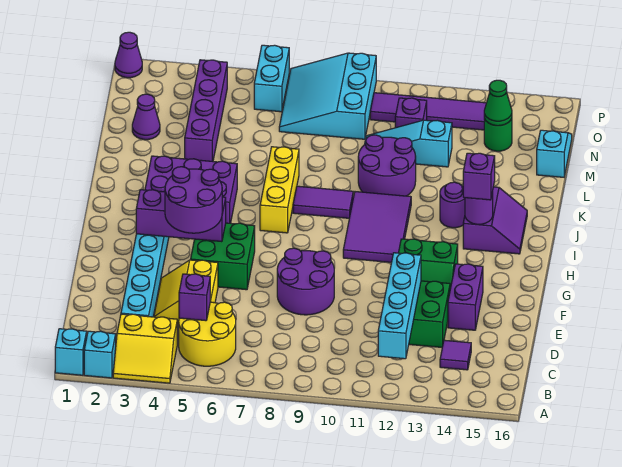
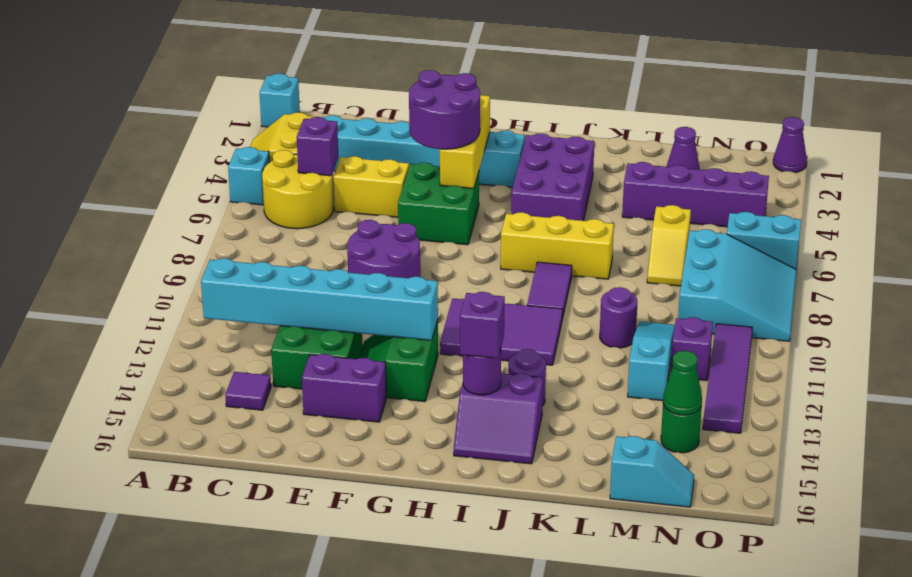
cyan 1x1 brick [84,331,116,378] -> cyan 1x1 brick moved to [228,147,269,205]
cyan 1x4 brick [378,253,421,359] -> cyan 1x6 brick [201,258,438,340]
purple 1x3 brick [136,190,226,242] -> yellow 1x3 brick [440,95,490,189]
purple 2x2 round brick [358,135,416,196] -> purple 1x1 round brick [600,287,638,348]
none -> yellow 1x2 slope [647,205,691,286]
cyan 3x3 slope [279,53,376,139] -> cyan 3x3 slope turned to [678,229,797,341]

